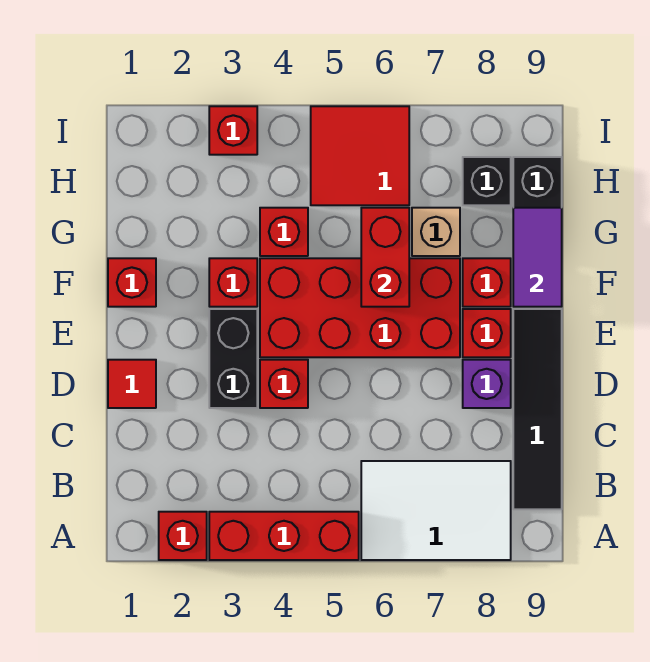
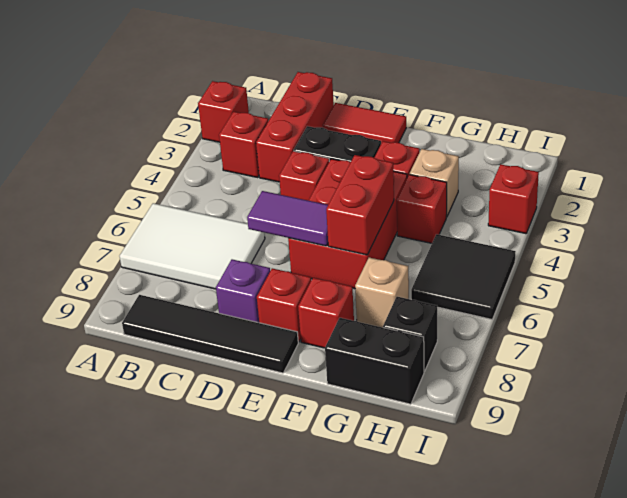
red 1x3 brick [209,512,359,560] -> red 1x3 brick moved to [256,72,334,182]
white 2x3 tile [361,461,511,560] -> white 2x3 tile turned to [120,203,265,289]
red 1x1 tile [108,360,156,408] -> red 1x2 tile [323,103,406,144]
red 2x4 brick [260,258,460,357] -> red 2x3 brick [288,159,407,289]
red 1x1 brick [108,258,156,307] -> red 1x1 brick moved to [219,112,268,177]
red 1x2 brick [361,208,409,307] -> red 1x2 brick turned to [326,155,394,255]
purple 1x2 tile [513,208,562,307] -> purple 1x2 tile moved to [247,191,328,246]
none -> tan 1x1 brick [410,149,459,217]
red 2x2 tile [311,106,409,205] -> black 2x2 tile [411,234,516,319]

